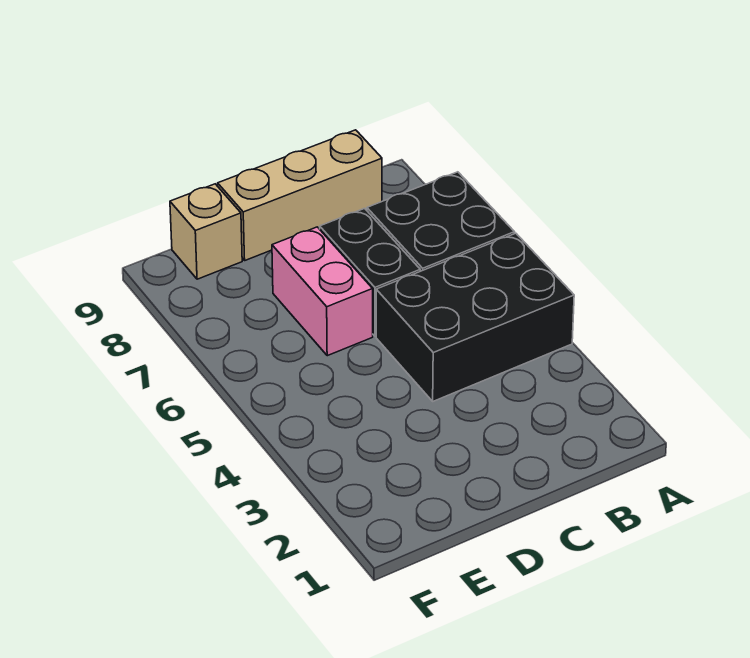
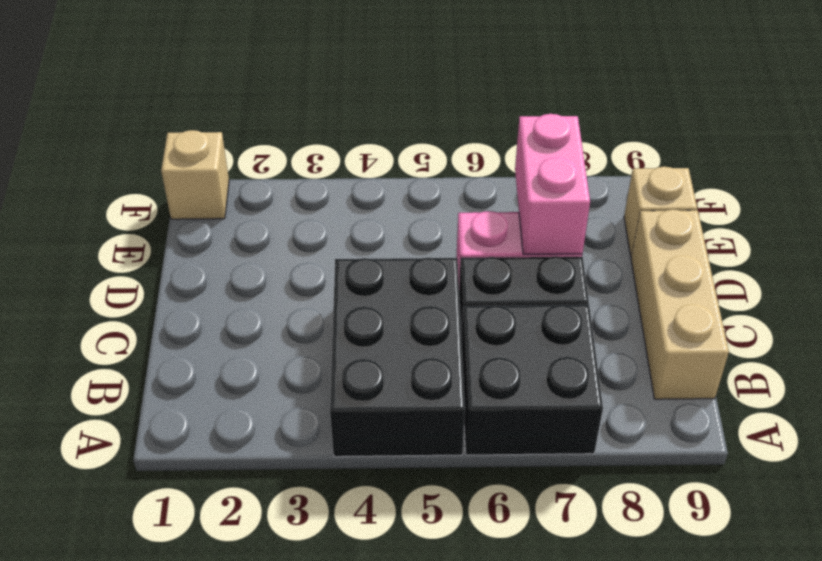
none -> pink 1x2 brick [515,114,590,254]
none -> tan 1x1 brick [161,130,229,219]

